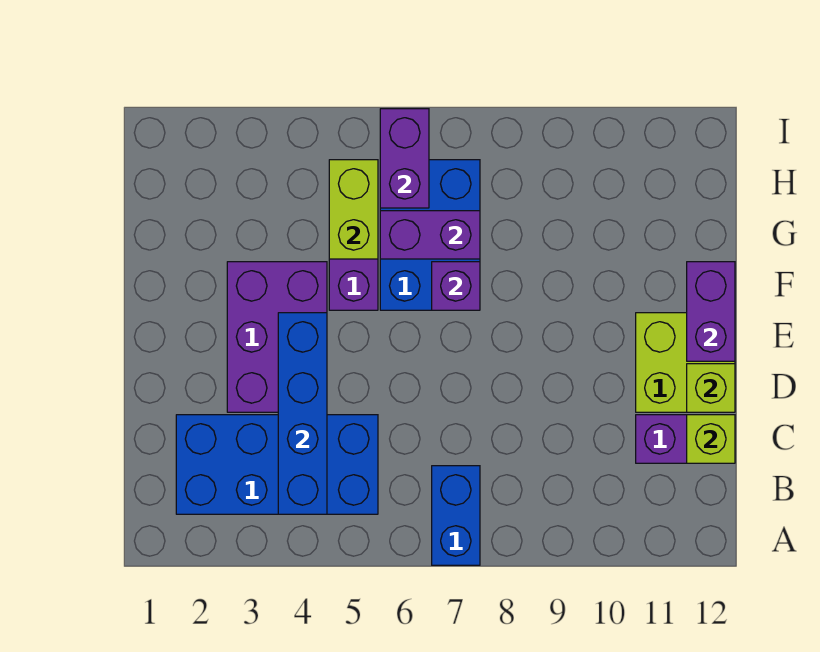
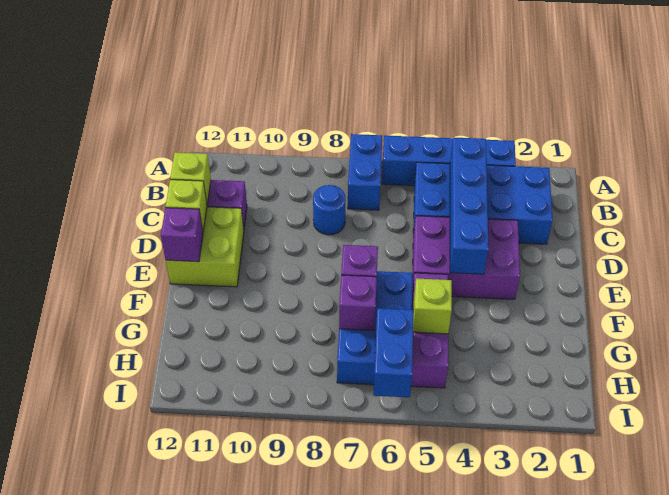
none -> blue 1x4 brick [382,135,516,186]
none -> blue 1x1 round brick [313,185,345,235]
purple 2x3 brick [227,262,327,412] -> purple 2x3 brick turned to [412,216,520,299]
purple 1x2 brick [687,262,735,361] -> purple 1x1 brick [161,208,203,262]
lime 1x2 brick [329,160,378,259] -> lime 1x1 brick [413,278,452,334]
purple 1x2 brick [380,211,480,259] -> purple 1x1 brick [339,275,377,330]
purple 1x2 brick [380,109,429,208] -> blue 1x2 brick [373,308,414,397]

